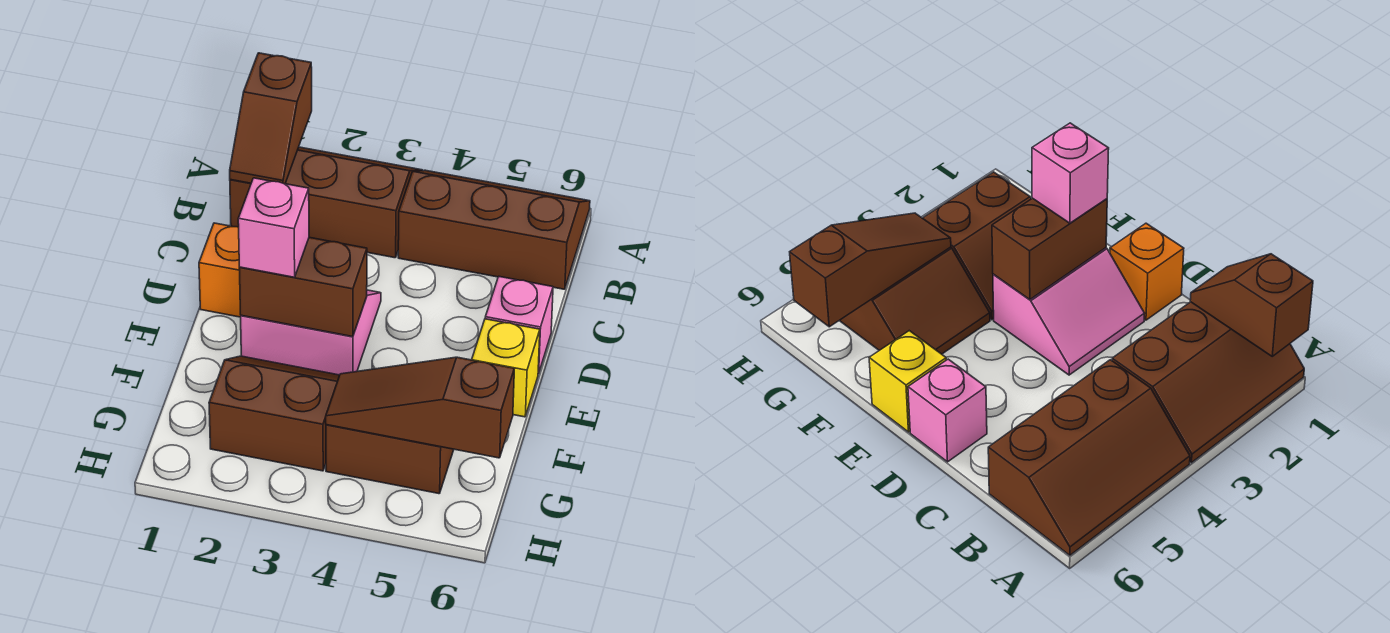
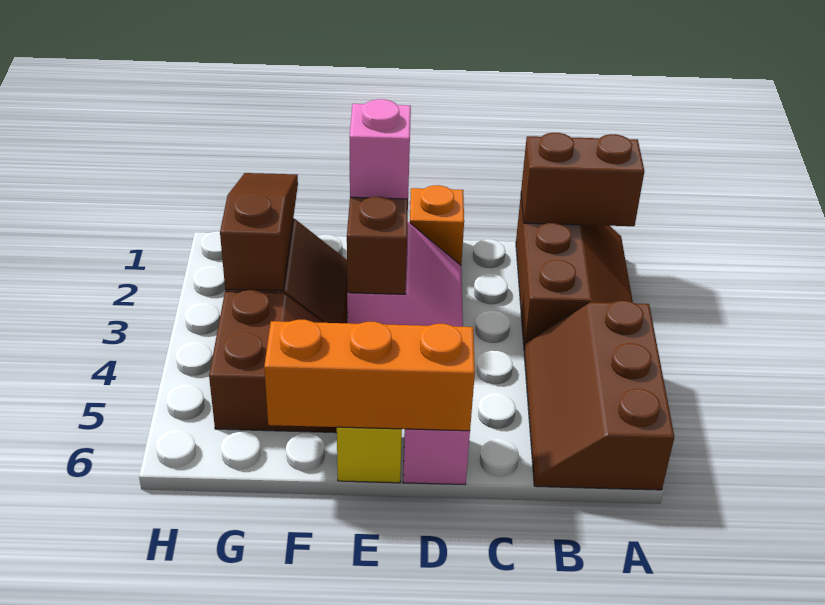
brown 1x2 slope [230,53,312,184] -> brown 1x2 brick [521,133,644,226]
brown 2x3 slope [398,170,590,289] -> brown 2x3 slope turned to [524,301,674,490]
none -> orange 1x3 brick [264,320,475,431]
brown 1x3 slope [326,357,514,458] -> brown 1x3 slope moved to [220,173,298,291]

